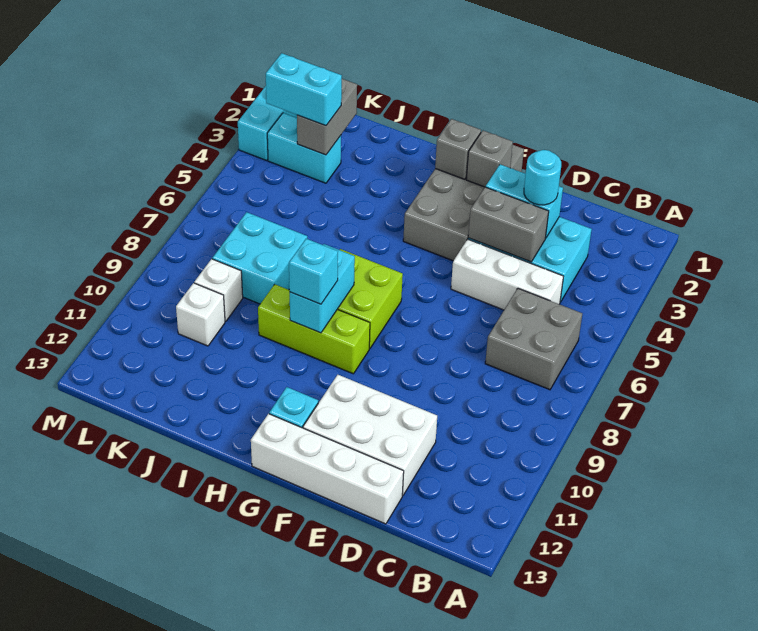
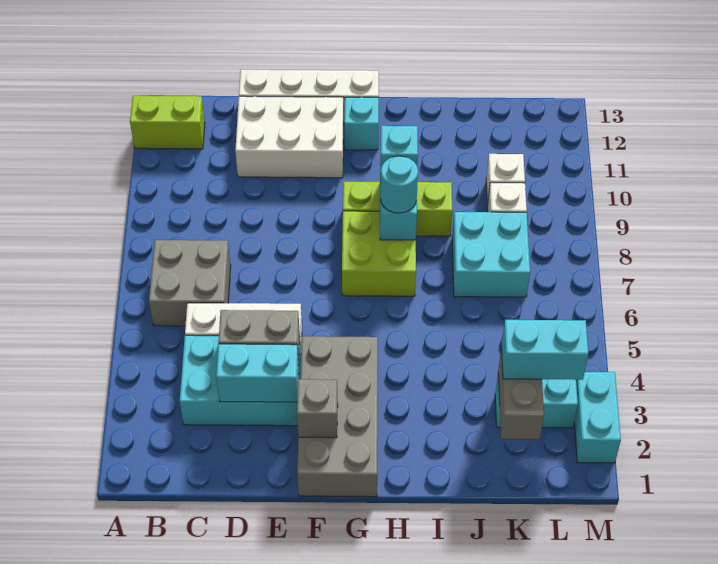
none -> lime 1x2 brick [130,96,205,149]
cyan 1x1 round brick [524,150,561,205] -> cyan 1x1 round brick moved to [380,156,418,213]
grey 1x1 brick [435,119,481,179] -> none

